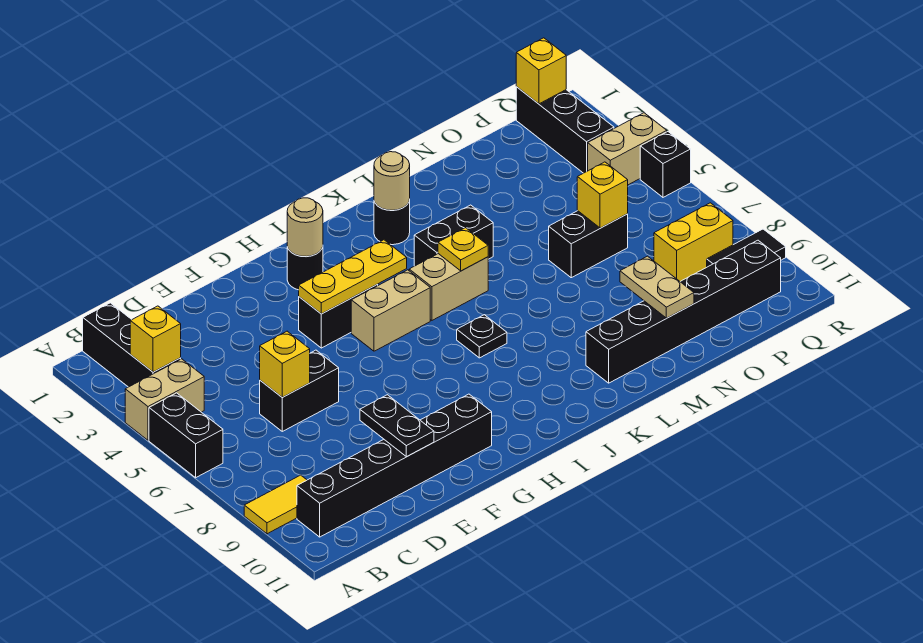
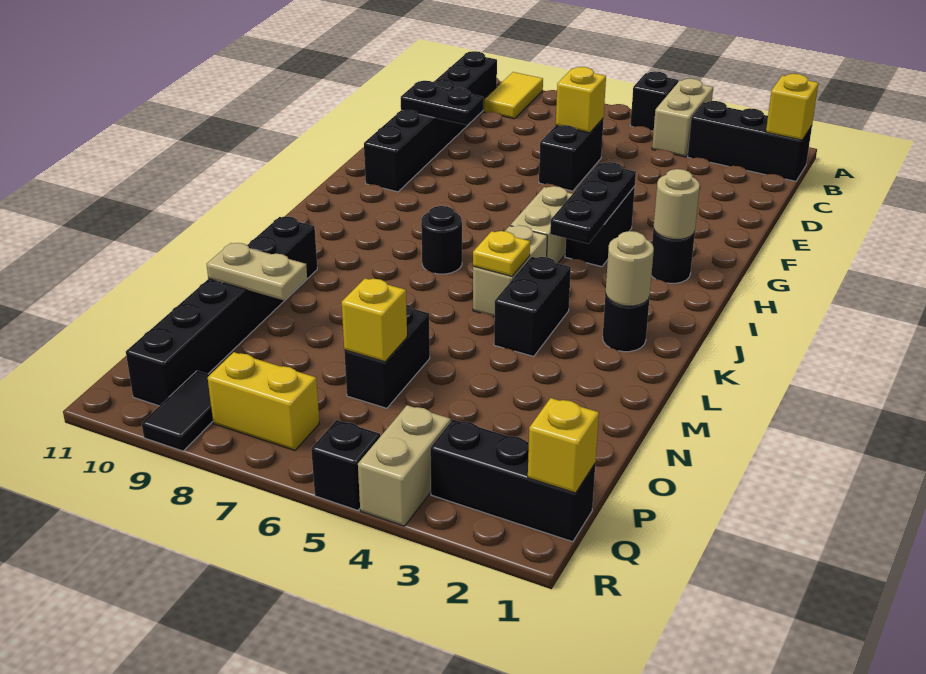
black 1x2 brick [149,393,223,478] -> black 1x1 brick [630,71,678,131]
yellow 1x1 brick [130,306,181,372] -> yellow 1x1 brick moved to [766,74,819,140]
yellow 1x3 plate [299,240,407,314] -> black 1x3 plate [550,162,636,244]
black 1x1 plate [457,315,507,358] -> black 1x1 round brick [421,206,462,274]
yellow 1x2 brick [654,203,733,281] -> yellow 1x2 brick turned to [208,352,319,450]

